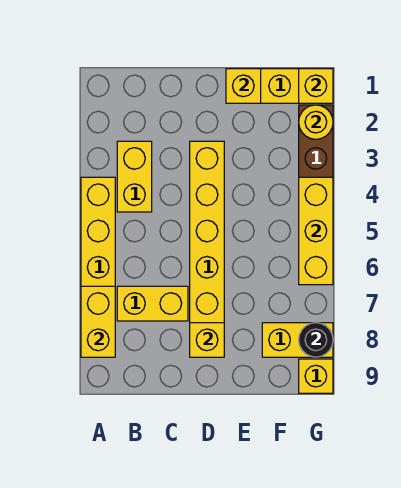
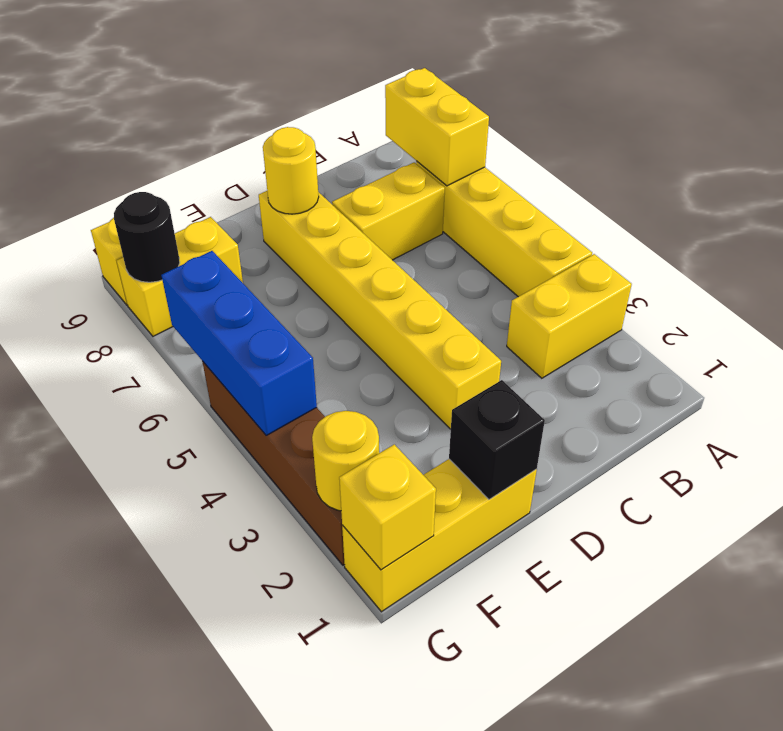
yellow 1x2 brick [117,141,152,212] -> yellow 1x2 brick turned to [507,254,632,378]
yellow 1x1 brick [190,323,224,357] -> yellow 1x1 round brick [263,127,319,214]
yellow 1x1 brick [226,69,261,103] -> black 1x1 brick [449,380,545,499]
yellow 1x3 brick [299,177,333,285] -> blue 1x3 brick [161,251,317,435]

